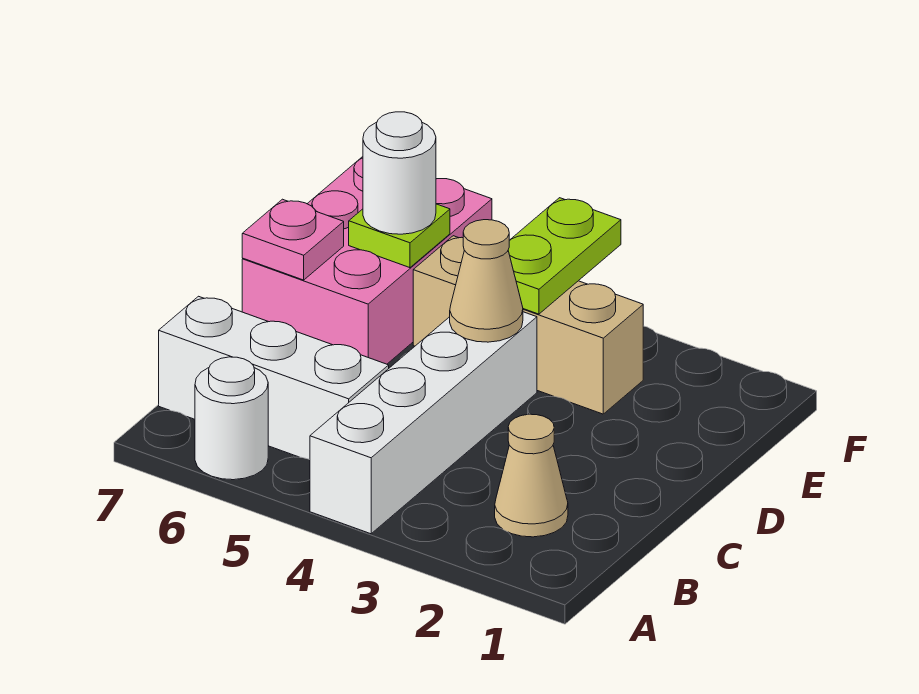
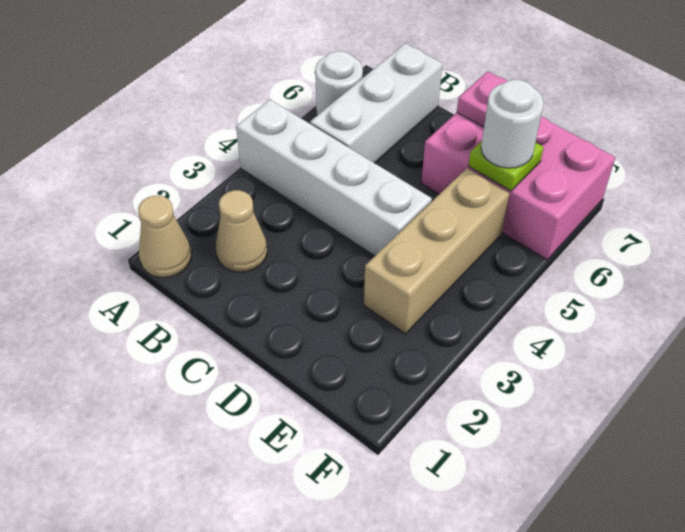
tan 1x1 cone [450,220,523,342] -> tan 1x1 cone moved to [138,196,191,277]
lime 1x2 plate [508,198,621,314] -> none

